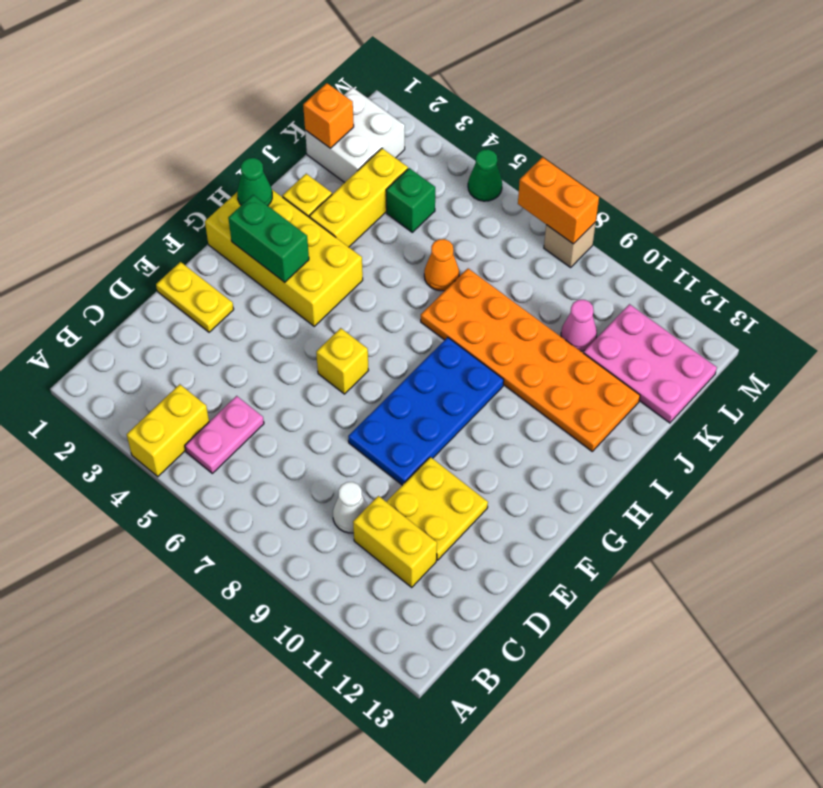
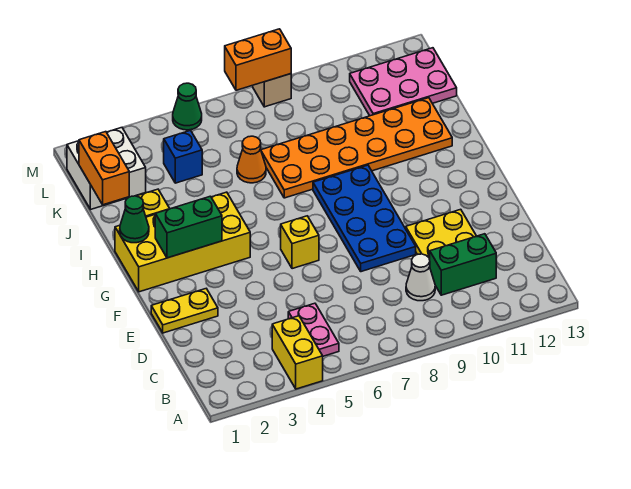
yellow 1x2 brick [353,496,437,587] -> green 1x2 brick [430,234,496,295]
yellow 1x3 brick [309,148,408,247] -> none
orange 1x1 brick [303,83,354,148] -> orange 1x2 brick [79,132,129,205]
green 1x1 brick [386,168,435,232] -> blue 1x1 brick [164,131,202,183]
pink 1x1 cone [561,300,597,351] -> none

